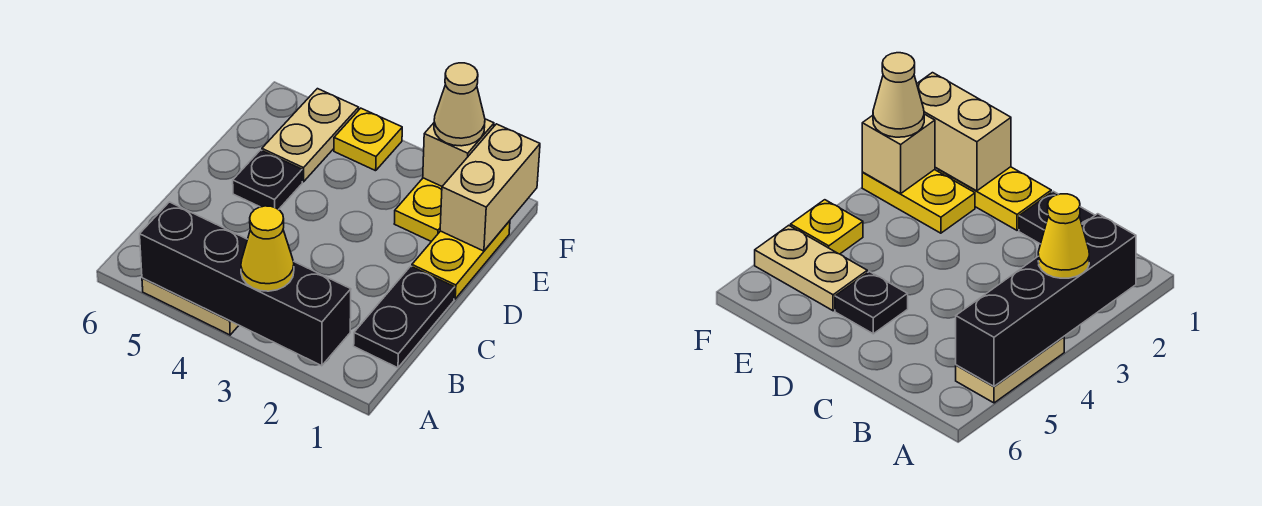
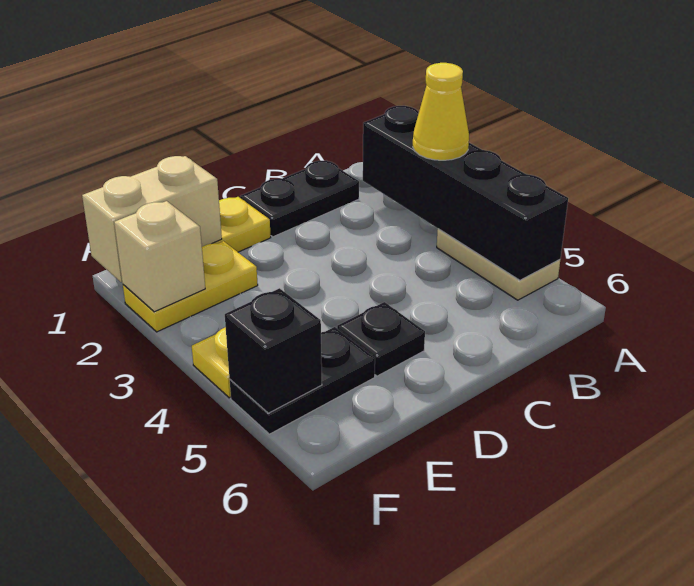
tan 1x2 plate [262,89,359,182] -> black 1x2 plate [230,327,375,434]
tan 1x1 cone [434,63,485,146] -> none
none -> black 1x1 brick [225,288,322,413]

